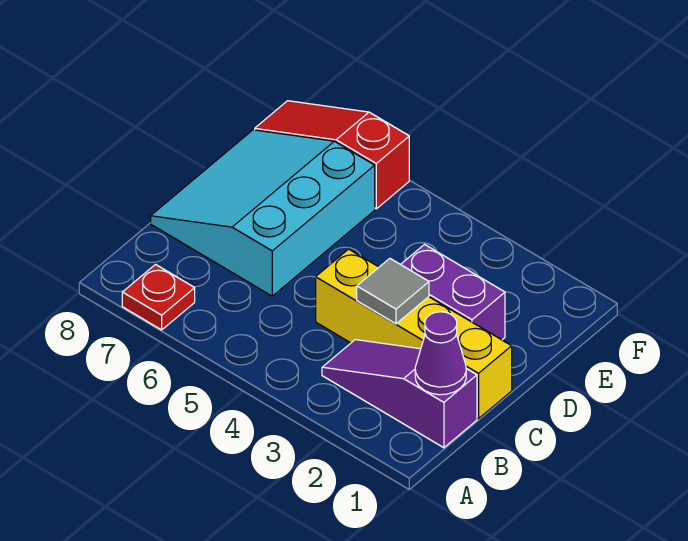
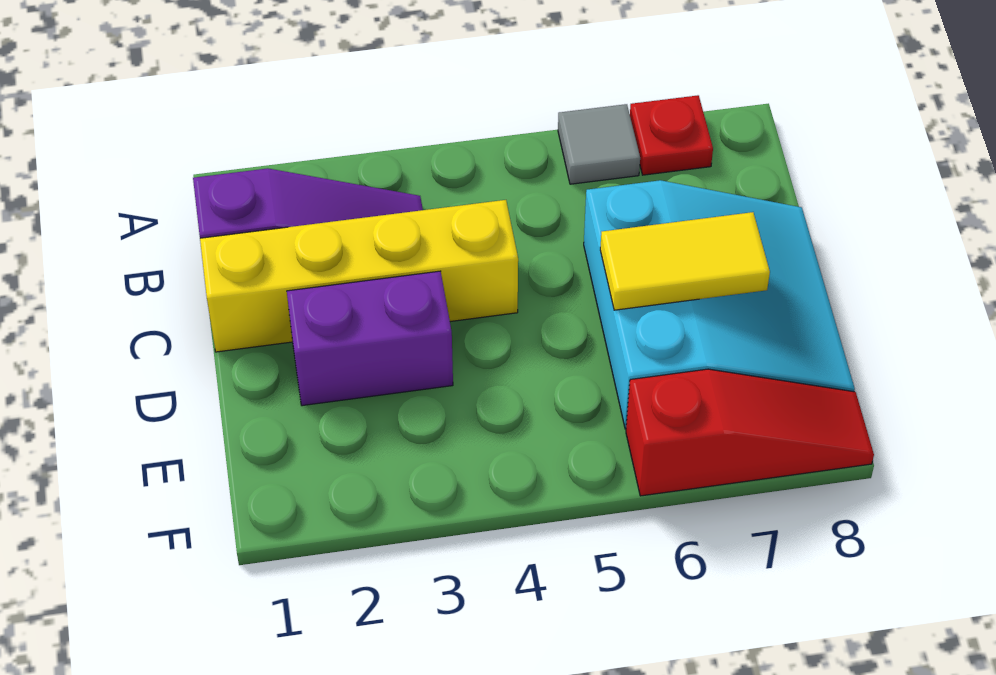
purple 1x1 cone [415,312,466,395] -> none
grey 1x1 tile [357,258,429,324] -> grey 1x1 tile moved to [558,104,640,184]
none -> yellow 1x2 tile [600,212,770,310]

